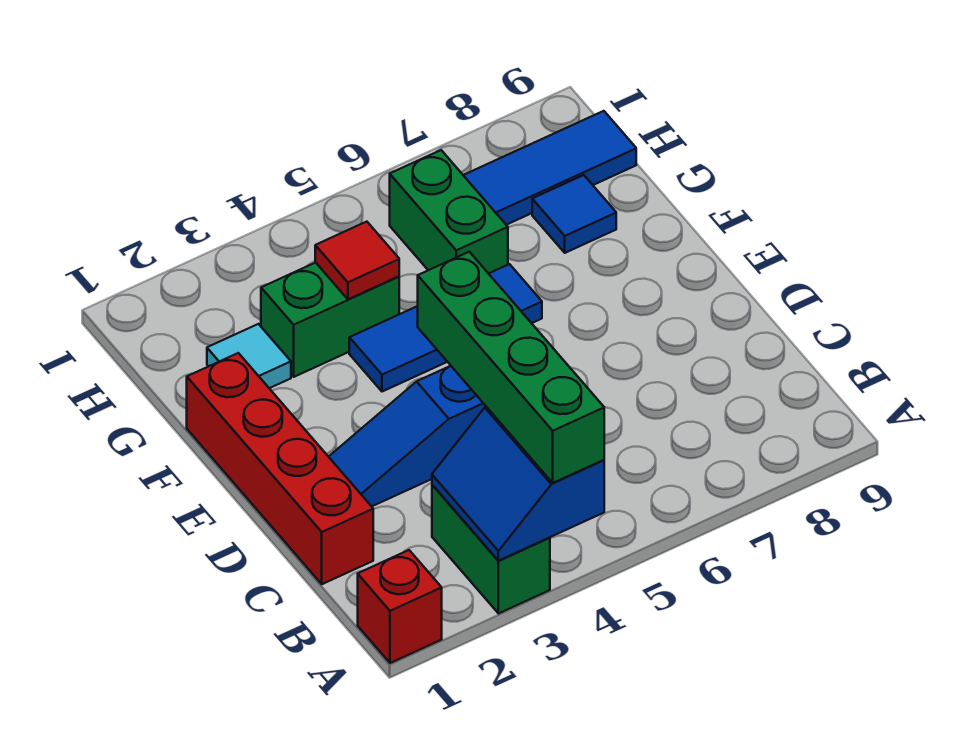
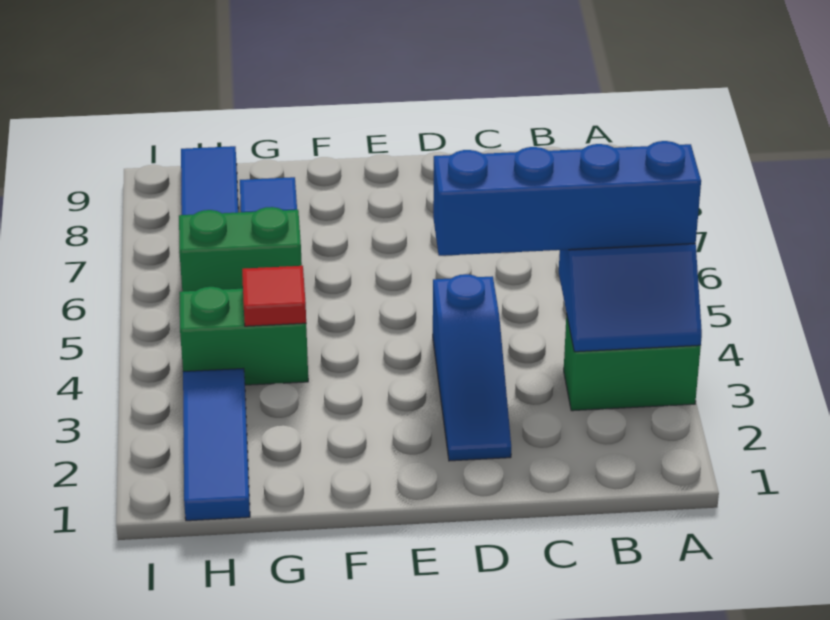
red 1x1 brick [358,550,442,663] -> none
green 1x4 brick [418,252,604,483] -> blue 1x4 brick [433,141,701,256]
red 1x4 brick [187,353,373,584] -> none
blue 1x3 tile [349,264,542,392] -> blue 1x3 tile moved to [183,368,250,521]
cyan 1x1 tile [207,324,291,388] -> none
green 1x2 brick [261,263,399,377] -> green 1x2 brick turned to [180,287,308,385]

